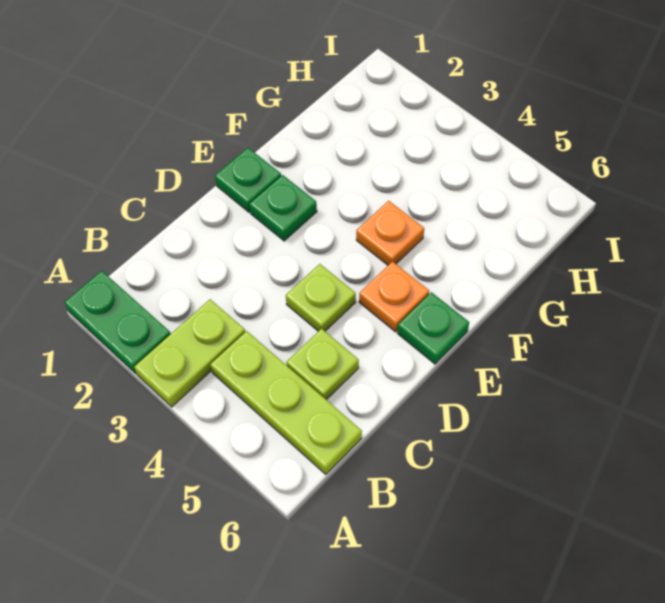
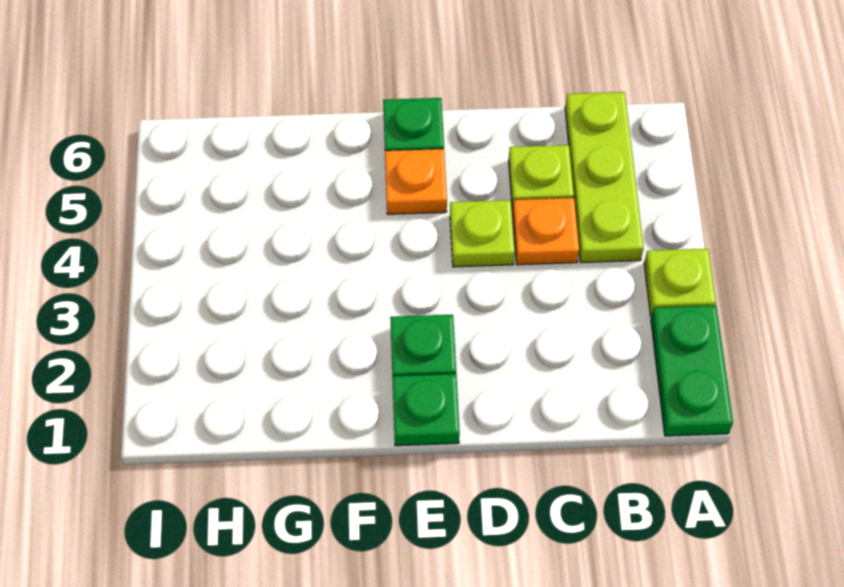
lime 1x2 plate [134,299,245,407] -> lime 1x1 plate [644,249,716,317]
orange 1x1 plate [356,201,424,265] -> orange 1x1 plate moved to [513,198,579,265]

